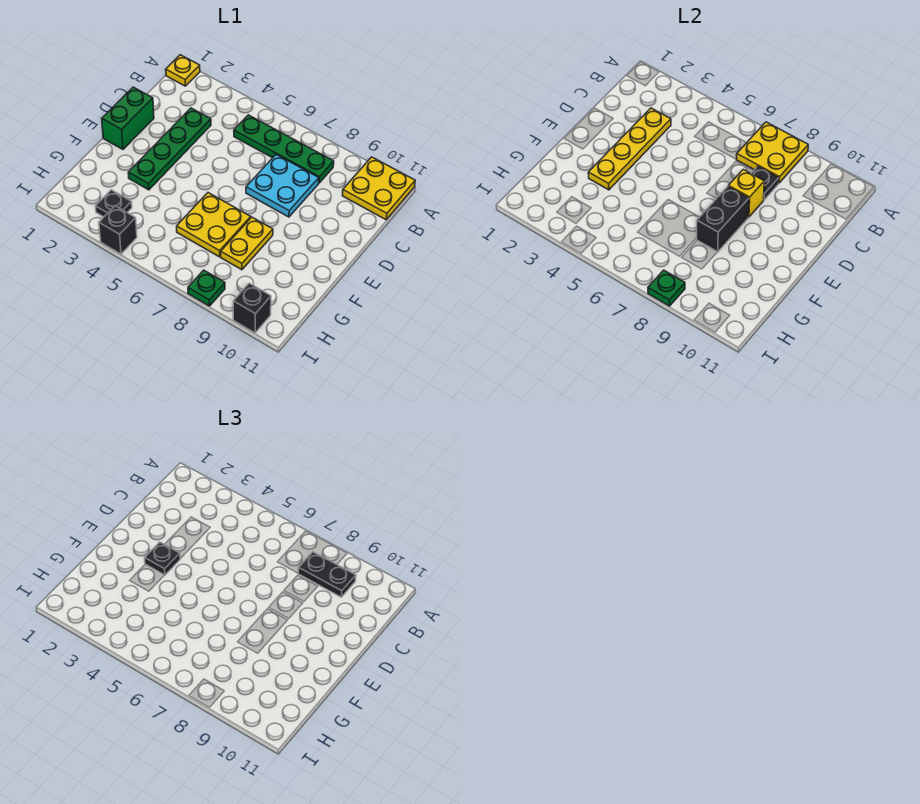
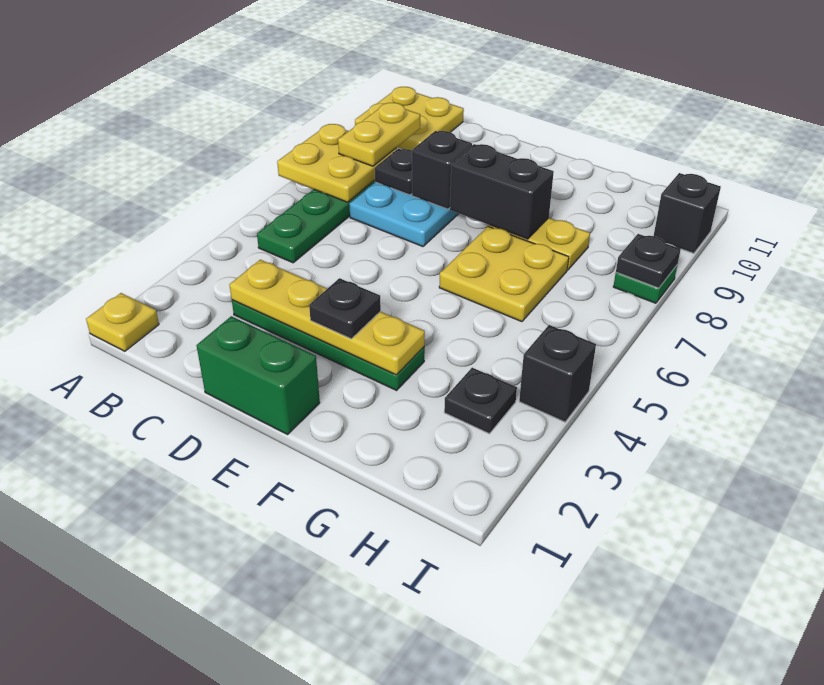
black 1x2 plate [298,552,356,597] -> yellow 1x2 plate [338,103,420,166]
yellow 1x1 brick [728,169,764,217] -> black 1x1 brick [412,131,472,209]
green 1x1 plate [648,270,685,306] -> black 1x1 plate [616,234,681,288]

